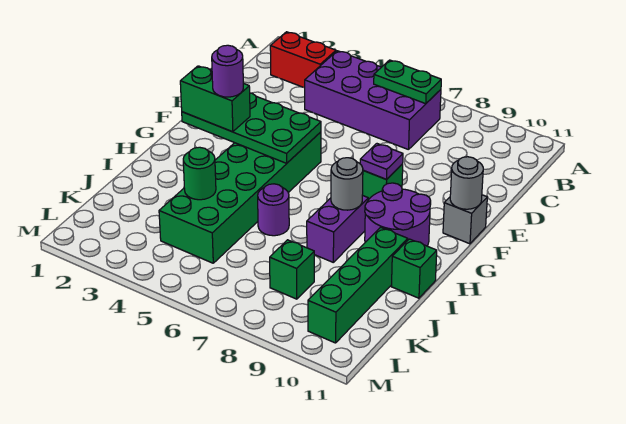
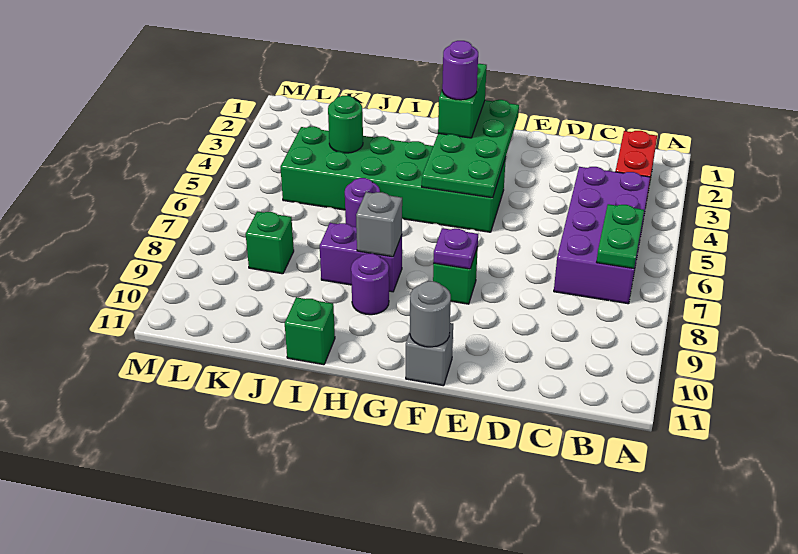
purple 2x2 round brick [365,183,431,246] -> purple 1x1 round brick [351,253,389,315]
grey 1x1 round brick [331,158,363,210] -> grey 1x1 brick [356,192,402,257]
green 1x4 brick [308,227,408,343] -> none

